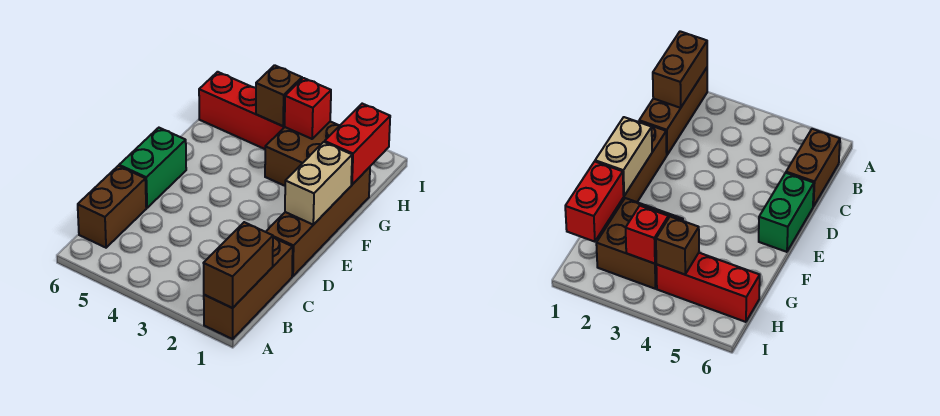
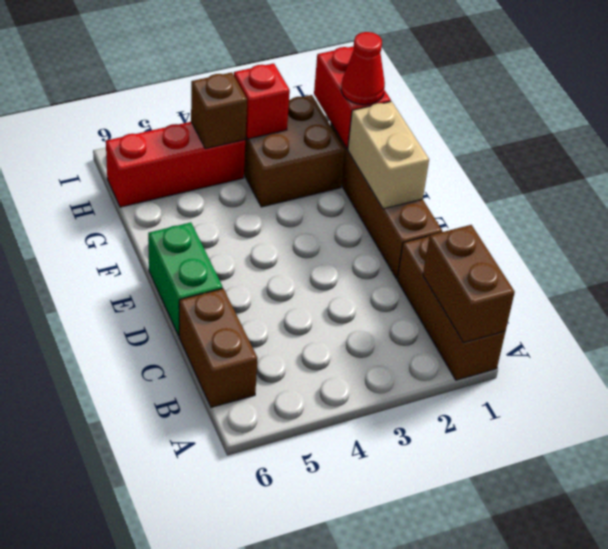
none -> red 1x1 cone [341,32,385,105]

